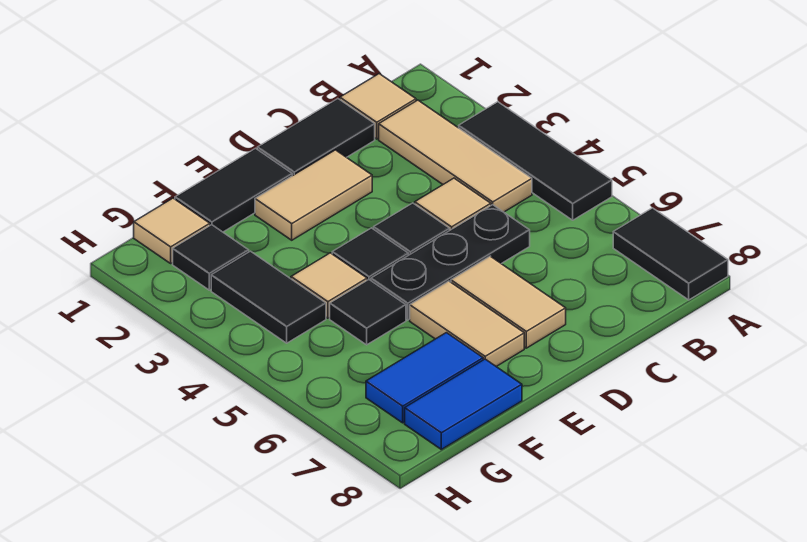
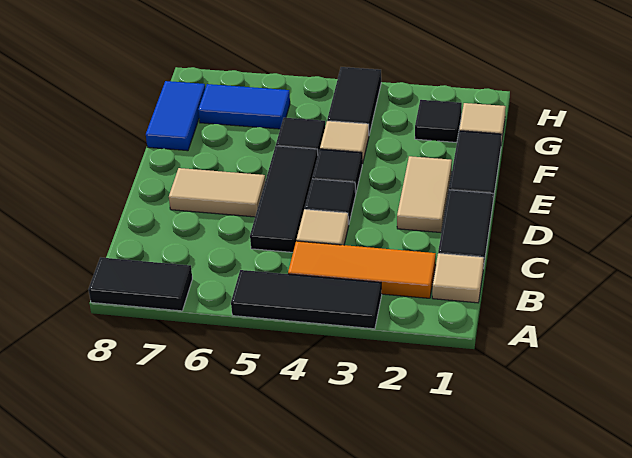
tan 1x3 tile [379,100,532,212] -> orange 1x3 tile [288,241,436,298]
black 1x3 plate [371,205,530,320] -> black 1x3 tile [250,146,318,252]
tan 1x2 tile [410,281,524,366] -> none
blue 1x2 tile [366,333,483,423] -> blue 1x2 tile turned to [198,84,290,129]
black 1x2 tile [211,251,326,343] -> black 1x2 tile turned to [327,67,381,134]

